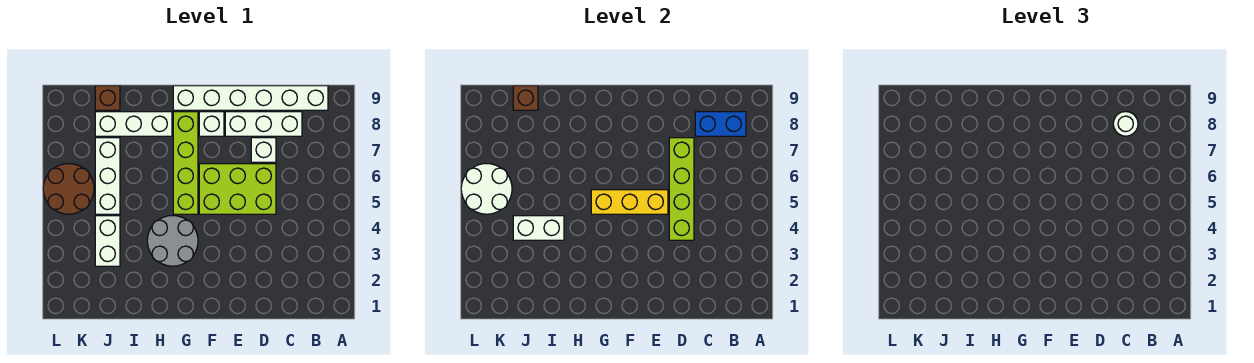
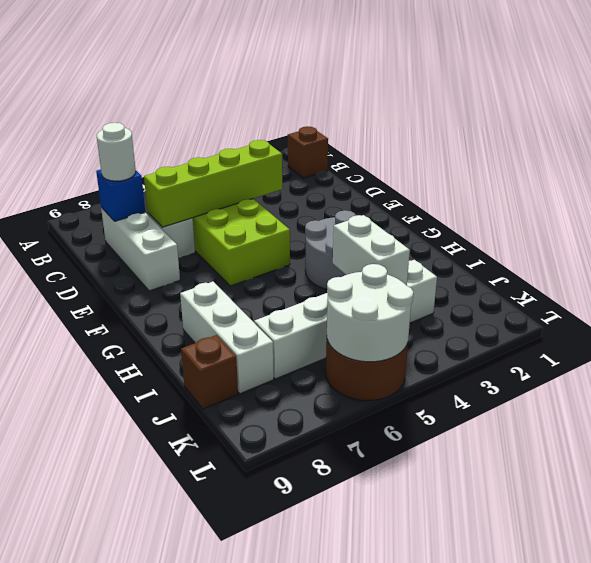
blue 1x2 brick [695,112,746,136] -> blue 1x1 brick [96,169,145,221]
white 1x6 brick [173,86,328,110] -> none
yellow 1x3 brick [591,190,668,214] -> none
white 1x1 brick [199,112,224,136] -> none
lime 1x4 brick [173,112,198,214] -> none
brown 1x1 brick [513,86,538,110] -> brown 1x1 brick moved to [288,126,328,178]

